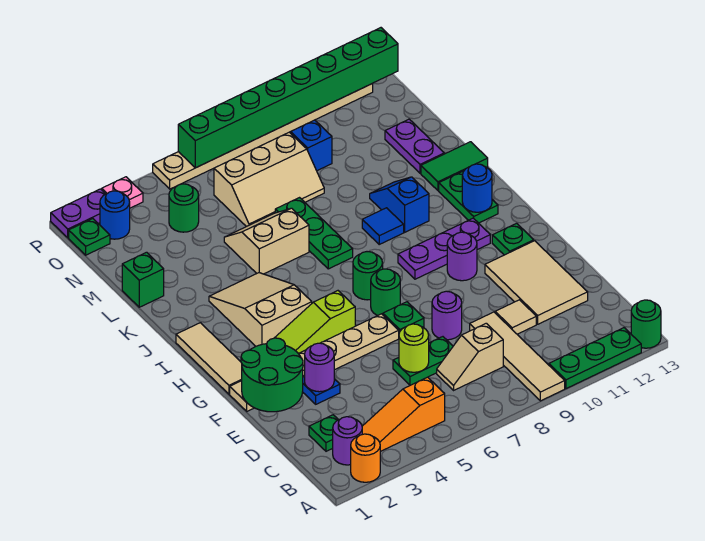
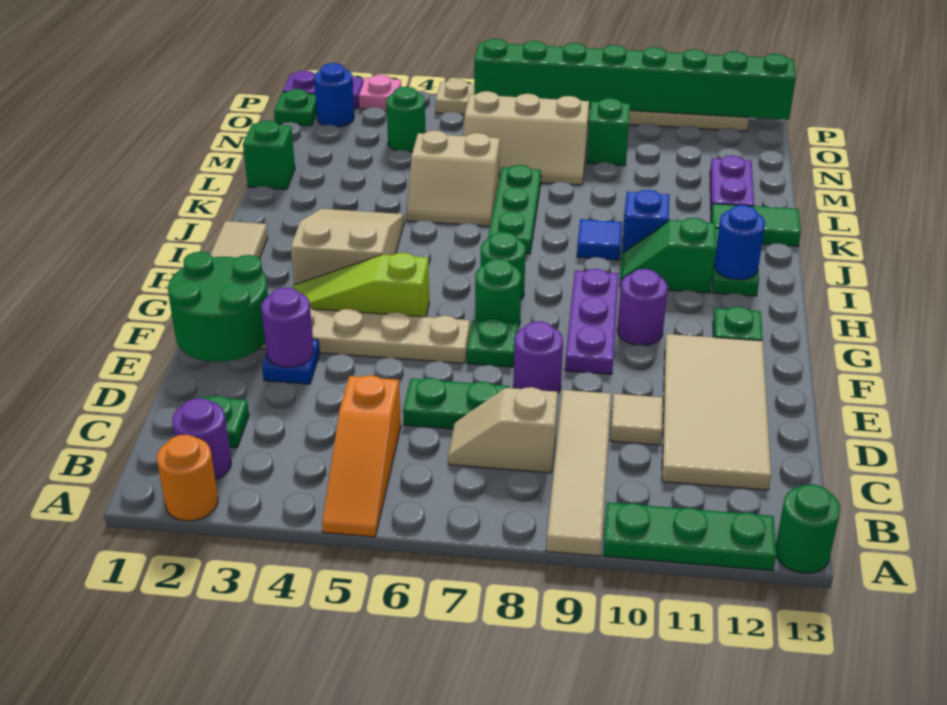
orange 1x3 slope [362,377,445,452] -> orange 1x3 slope turned to [322,375,401,537]
lime 1x1 round brick [399,324,429,372] -> none
tan 2x3 tile [485,241,588,324] -> tan 2x4 tile [662,334,771,490]
purple 1x3 plate [398,218,490,279] -> purple 1x3 plate turned to [565,269,619,374]
none -> green 1x2 slope [620,218,716,293]
tan 2x2 slope [224,208,309,274] -> tan 2x2 slope turned to [407,131,500,226]
blue 1x1 brick [291,120,332,171] -> green 1x1 brick [587,98,630,166]

